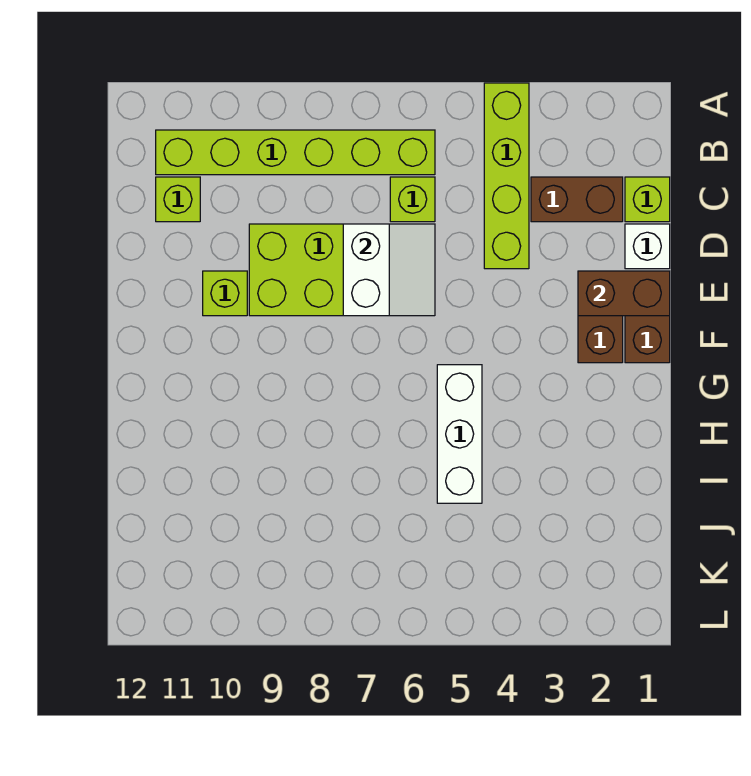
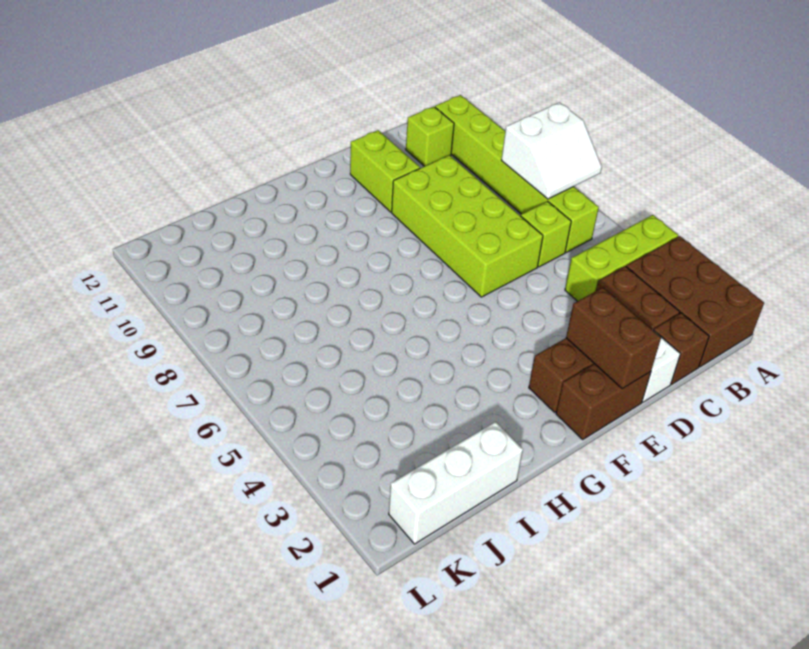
none -> brown 2x3 brick [626,236,764,367]
lime 1x4 brick [484,83,529,269] -> lime 1x3 brick [565,215,678,301]
lime 1x1 brick [625,177,670,222] -> brown 1x1 brick [654,313,709,384]
white 2x2 slope [343,224,435,316] -> white 2x2 slope moved to [501,102,602,199]
lime 1x1 brick [203,271,247,316] -> lime 1x2 brick [350,130,420,212]
white 1x3 brick [437,365,482,503] -> white 1x3 brick moved to [389,422,523,544]

